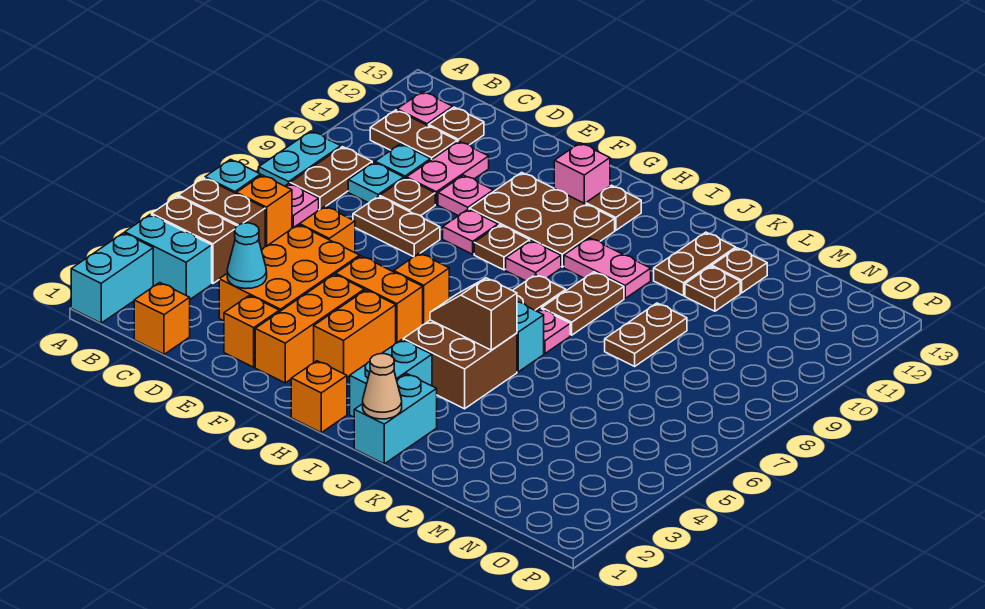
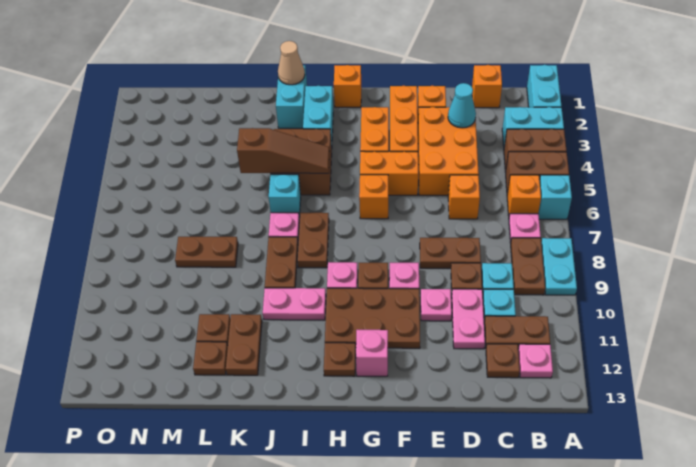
brown 1x2 slope [430,278,517,350] -> brown 1x3 slope [237,128,330,173]
brown 1x2 plate [605,303,687,366] -> brown 1x2 plate turned to [175,237,238,267]

